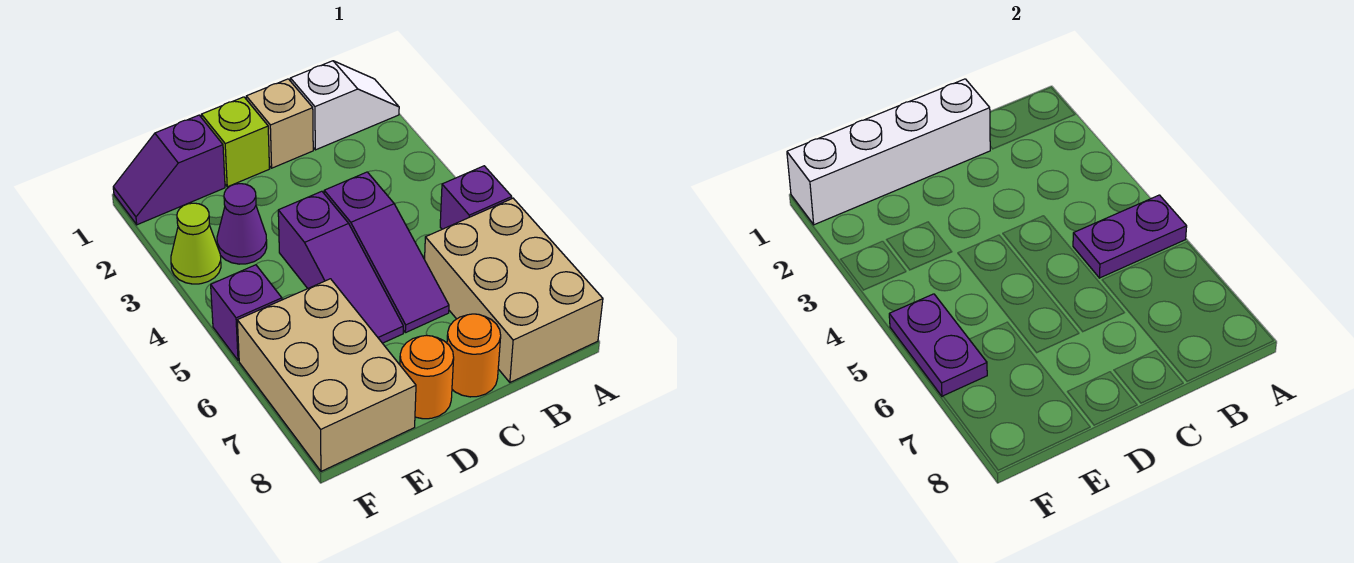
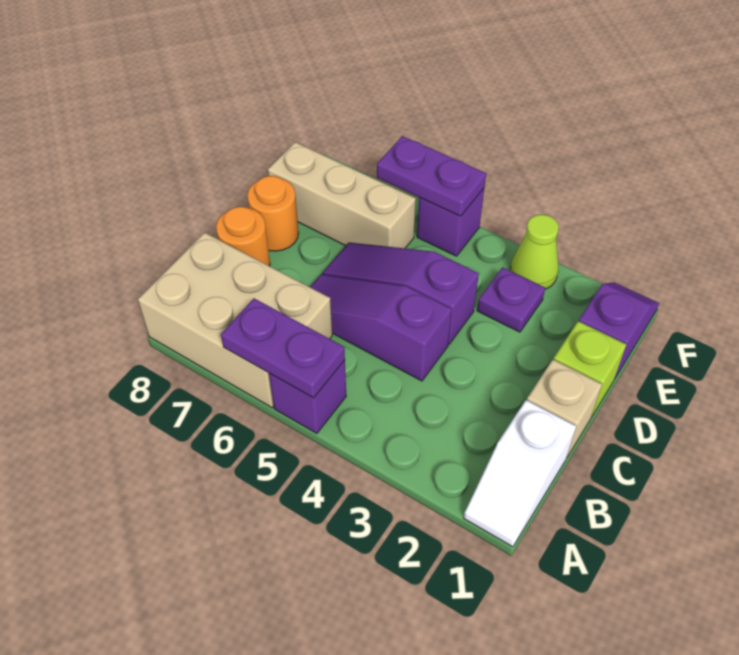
purple 1x2 plate [1073,195,1187,278] -> purple 1x2 plate turned to [221,299,345,398]
white 1x4 brick [787,79,990,225] -> none
purple 1x1 cone [217,184,267,264] -> purple 1x1 plate [477,267,545,332]
tan 2x3 brick [237,279,416,471] -> tan 1x3 brick [268,142,416,248]

